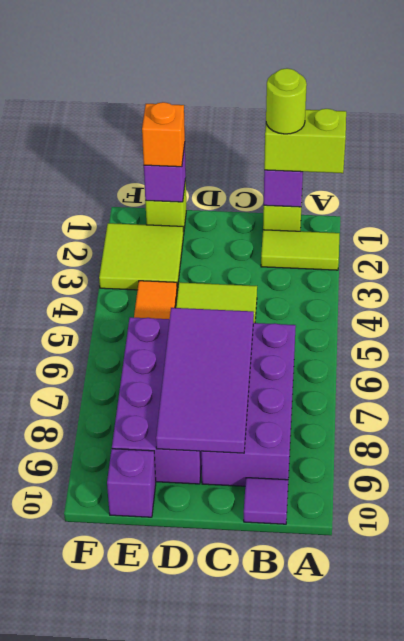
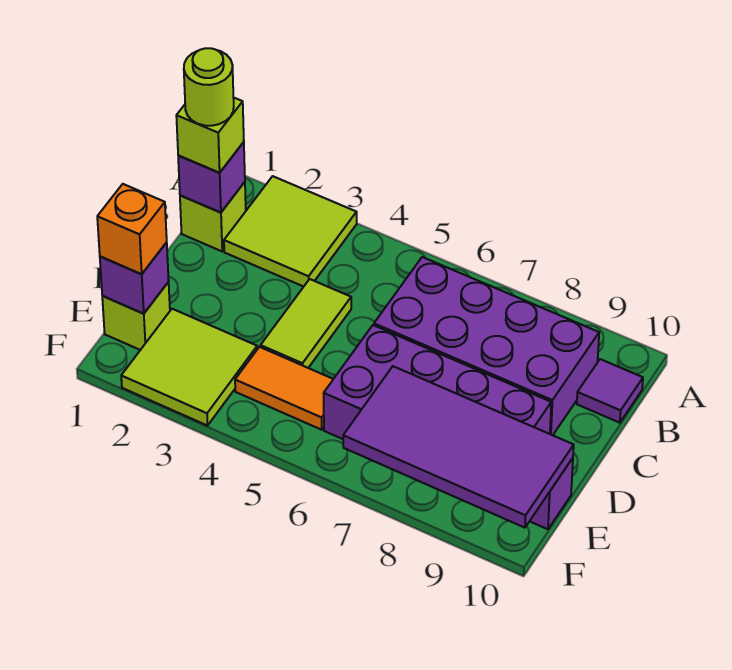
lime 1x2 brick [264,109,346,173] -> lime 1x1 brick [176,97,244,173]
lime 1x2 tile [261,230,339,270] -> lime 2x2 tile [224,176,357,287]
purple 2x4 tile [156,308,254,453] -> purple 2x4 tile moved to [343,366,574,528]

